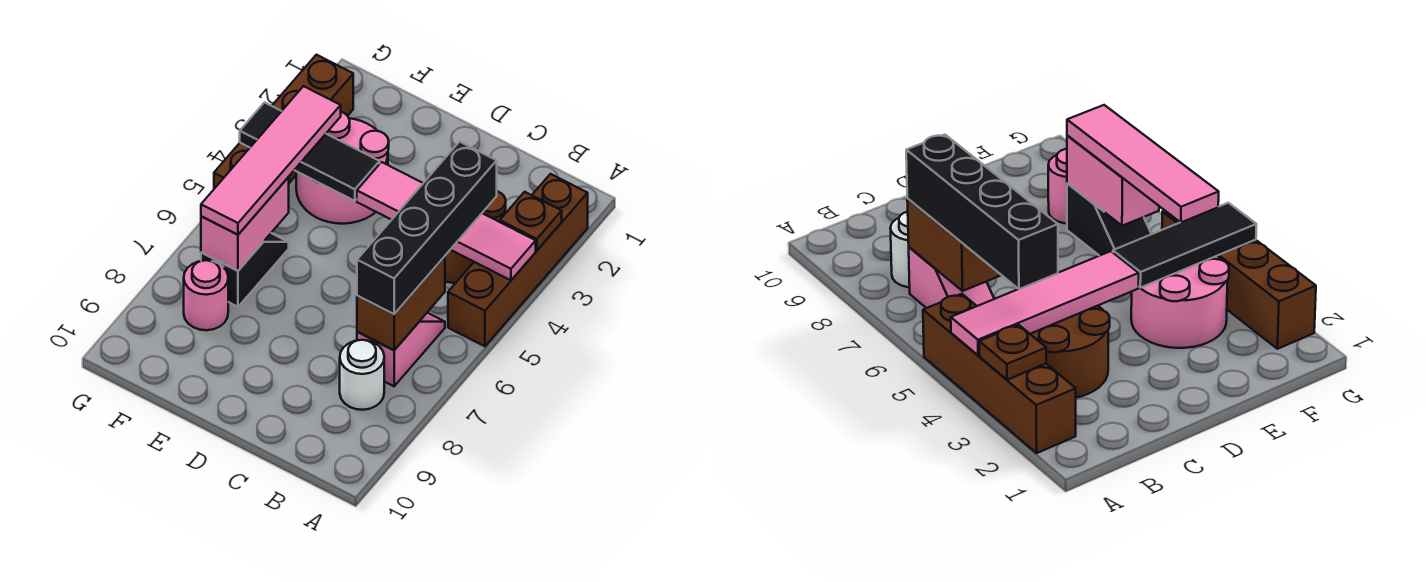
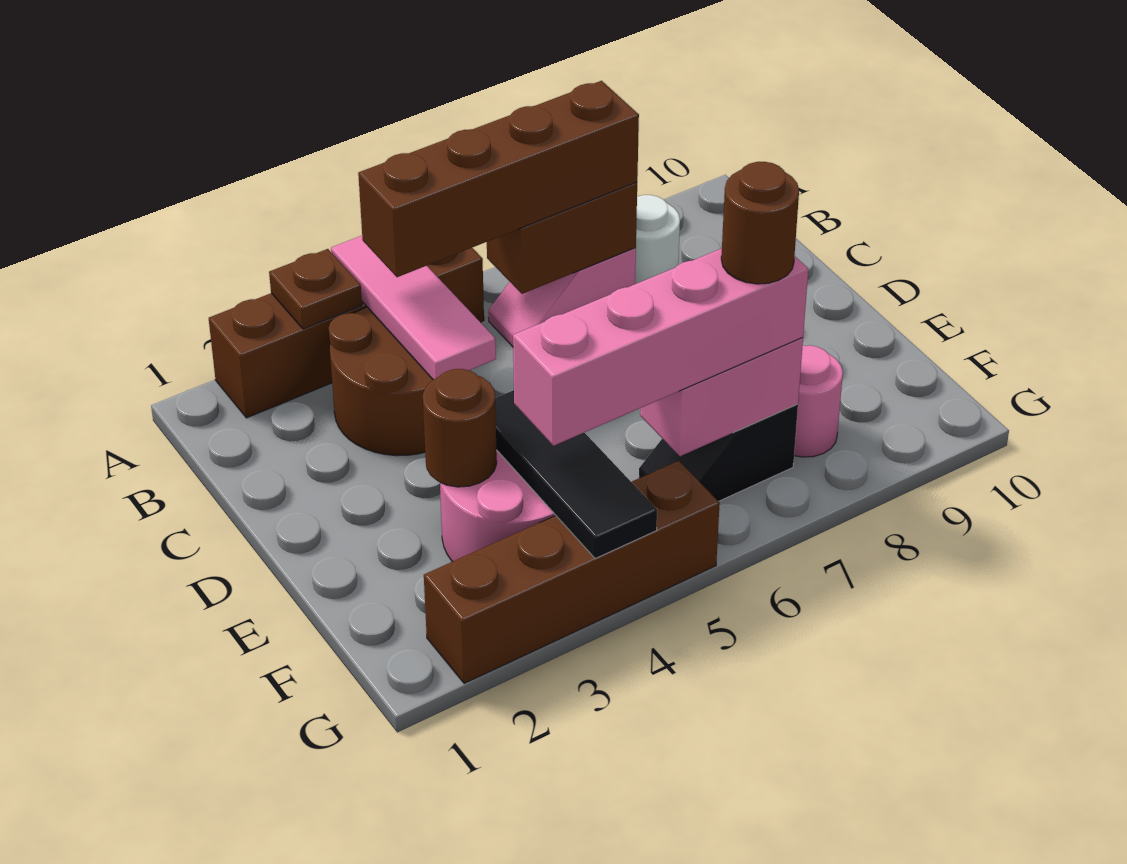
pink 1x4 tile [357,162,536,280] -> pink 1x3 tile [331,236,496,380]
black 1x4 brick [357,142,497,314] -> brown 1x4 brick [358,81,639,277]
none -> brown 1x1 round brick [423,369,497,487]
pink 1x4 tile [201,86,341,235] -> pink 1x4 brick [513,248,808,446]
none -> brown 1x1 round brick [721,162,799,284]

